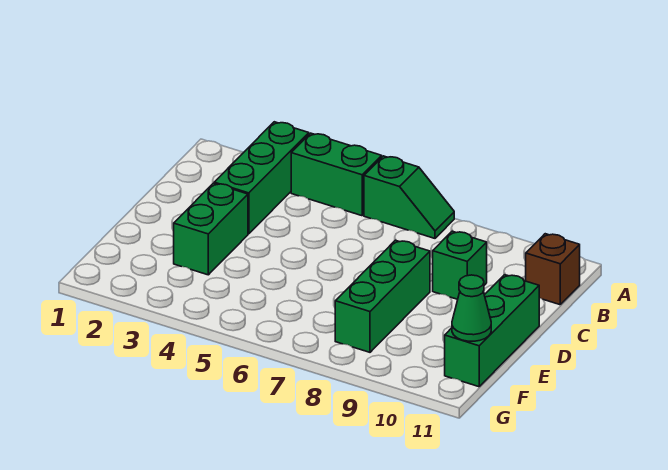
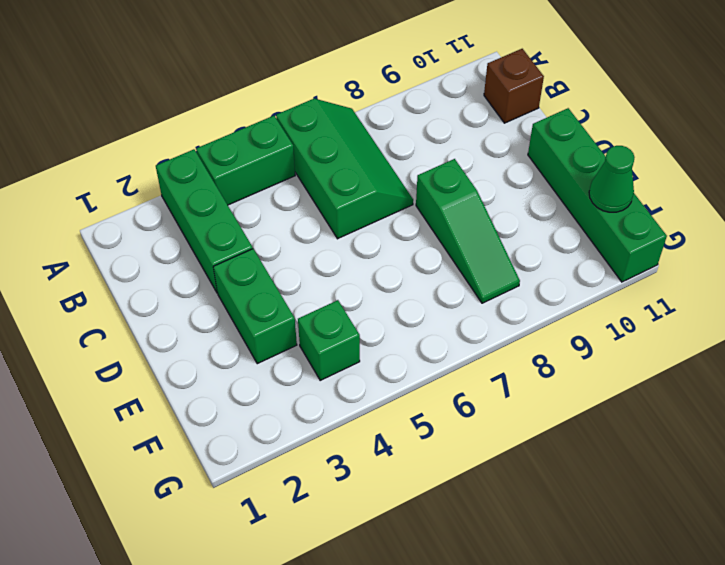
green 1x2 slope [364,156,454,238] -> green 2x3 slope [276,99,413,239]
green 1x1 brick [433,231,487,299] -> green 1x1 brick moved to [298,300,360,380]
green 1x3 brick [335,240,430,352] -> green 1x3 slope [416,159,520,303]
green 1x3 brick [445,275,539,387] -> green 1x4 brick [528,108,667,282]

